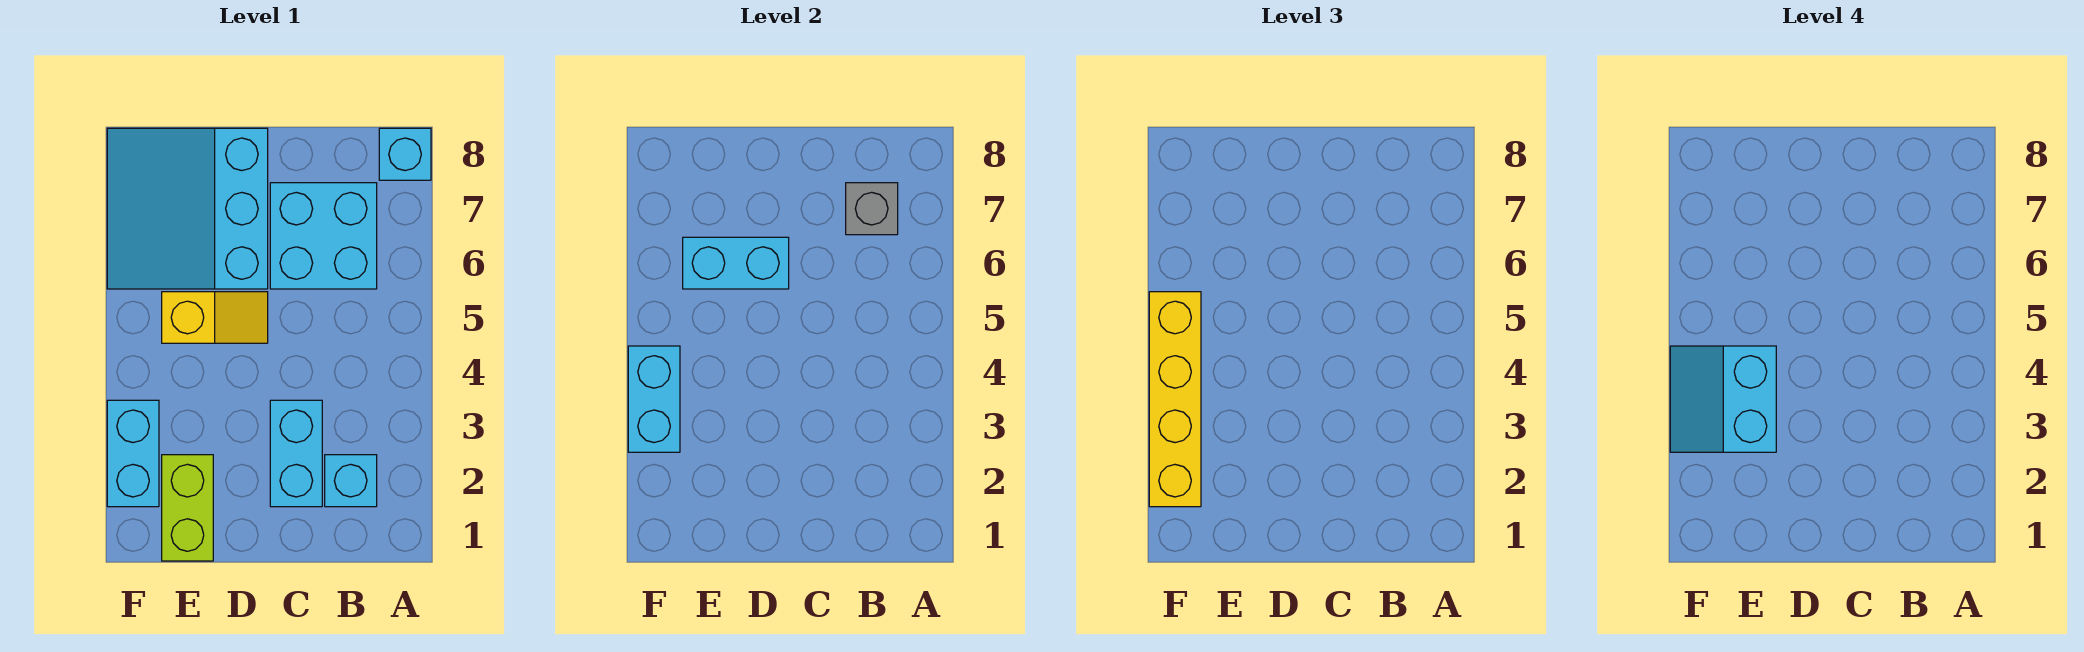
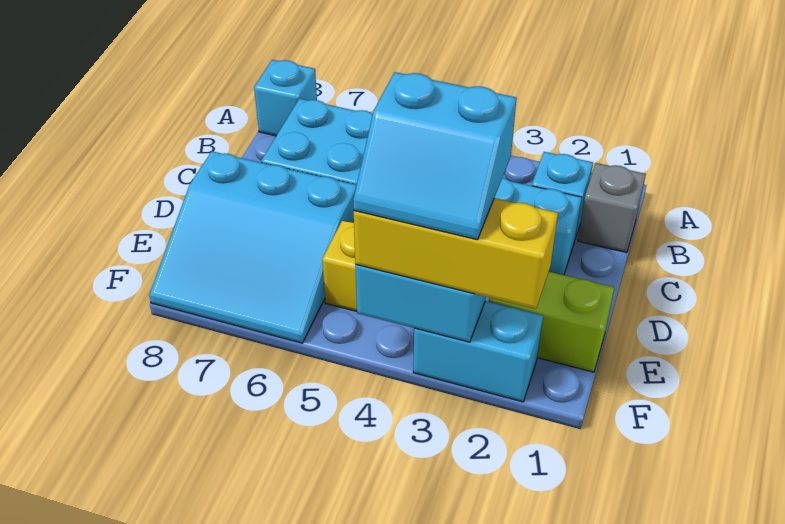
grey 1x1 brick [846,183,898,235] -> grey 1x1 brick moved to [578,163,646,253]
cyan 1x2 brick [683,237,789,289] -> none
yellow 1x4 brick [1149,292,1201,507] -> yellow 1x3 brick [354,198,558,309]

